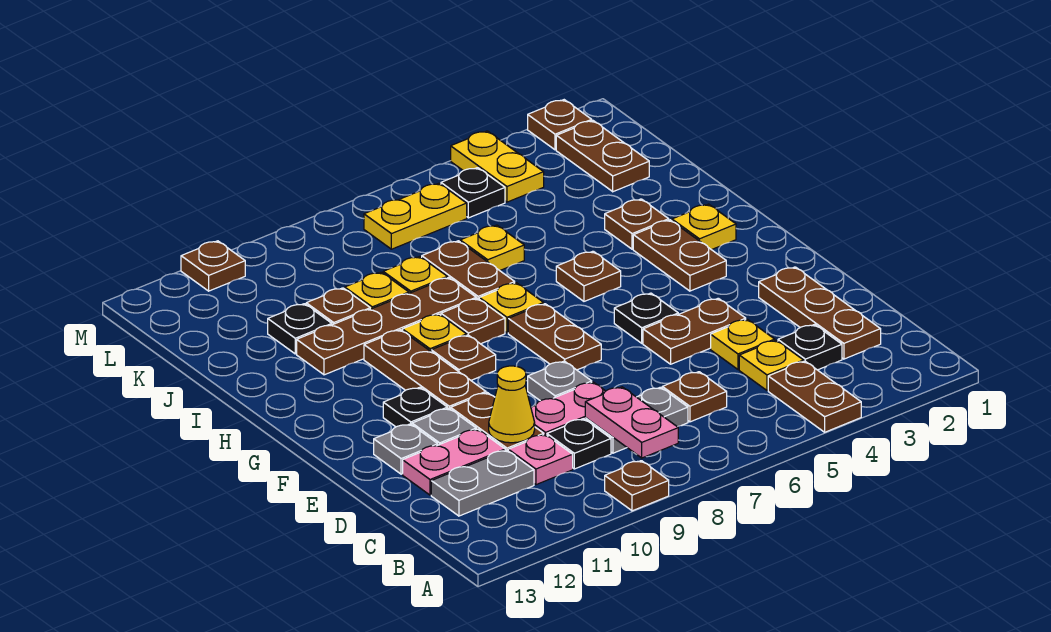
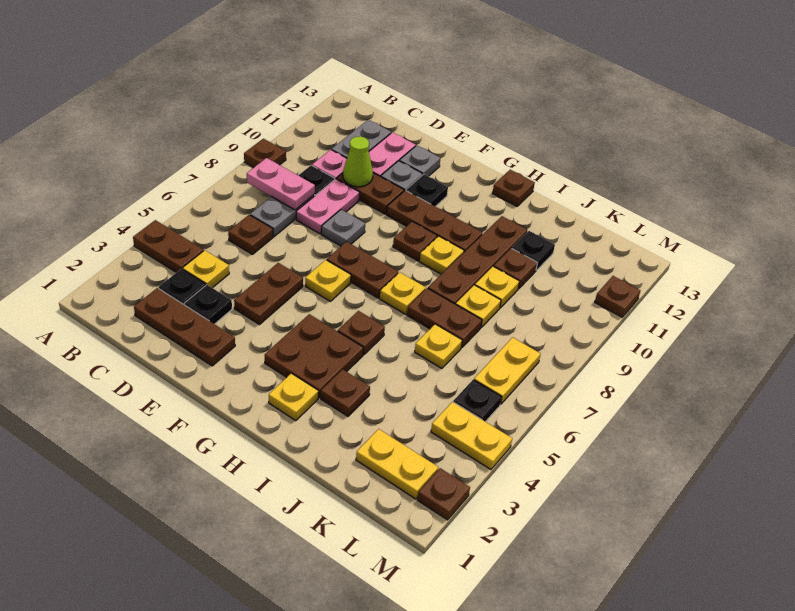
yellow 1x1 plate [711,319,775,370] -> yellow 1x1 plate moved to [305,260,351,301]
yellow 1x1 cone [489,366,535,443] -> lime 1x1 cone [343,136,373,187]
black 1x1 plate [614,293,678,343] -> black 1x1 plate moved to [184,285,232,324]
brown 1x2 plate [633,220,726,291] -> brown 2x2 plate [265,314,363,398]
brown 1x1 plate [441,298,505,344] -> brown 1x1 plate moved to [492,170,535,206]
brown 1x2 plate [556,121,649,192] -> yellow 1x2 plate [356,429,438,499]

